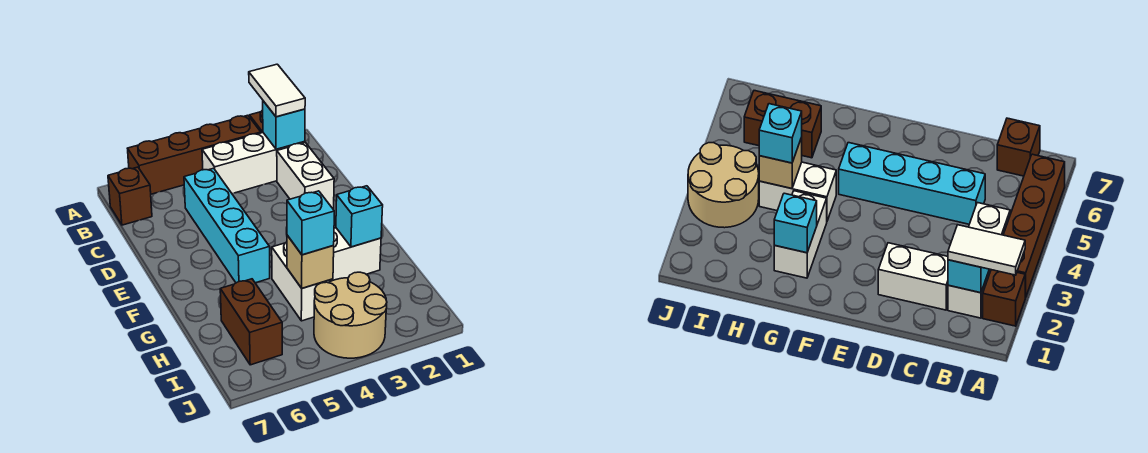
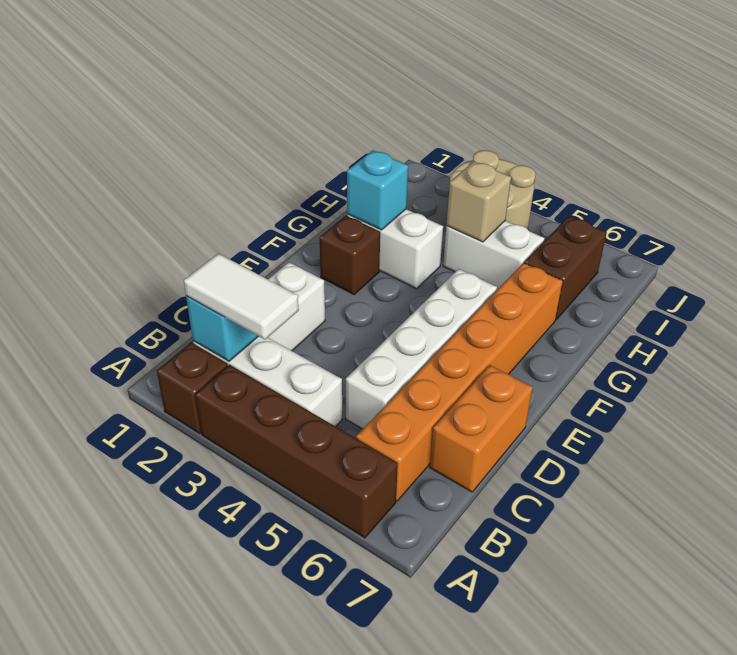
white 1x2 tile [249,64,305,117] -> white 1x2 tile turned to [184,254,299,340]
none -> orange 1x6 brick [356,263,563,501]
brown 1x1 brick [108,167,152,225] -> brown 1x1 brick moved to [320,216,380,294]
cyan 1x4 brick [184,168,270,283] -> white 1x4 brick [346,269,497,429]
none -> orange 1x2 brick [430,365,533,492]
white 1x2 brick [272,242,333,321] -> white 1x2 brick turned to [443,221,545,290]
cyan 1x1 brick [287,191,334,255] -> none

